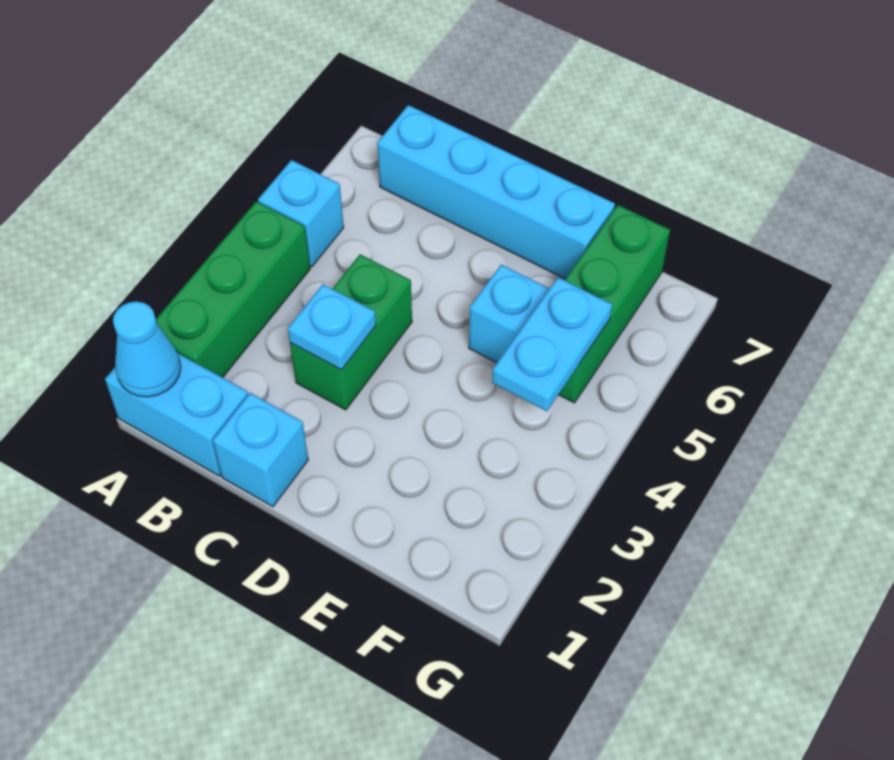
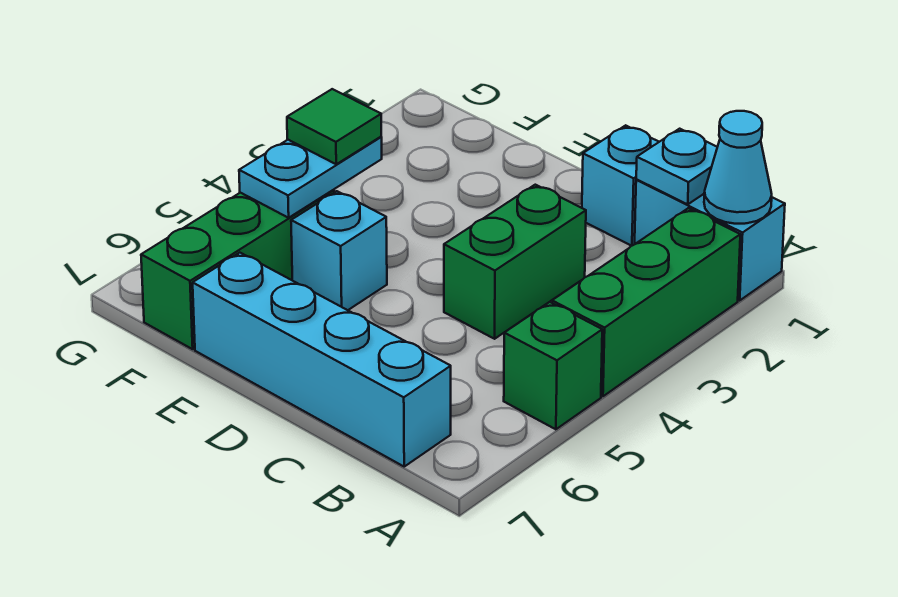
cyan 1x1 brick [258,160,344,267] -> green 1x1 brick [504,302,602,429]
cyan 1x1 plate [288,284,376,370] -> cyan 1x1 plate moved to [636,129,717,204]
none -> green 1x1 tile [287,89,381,164]

